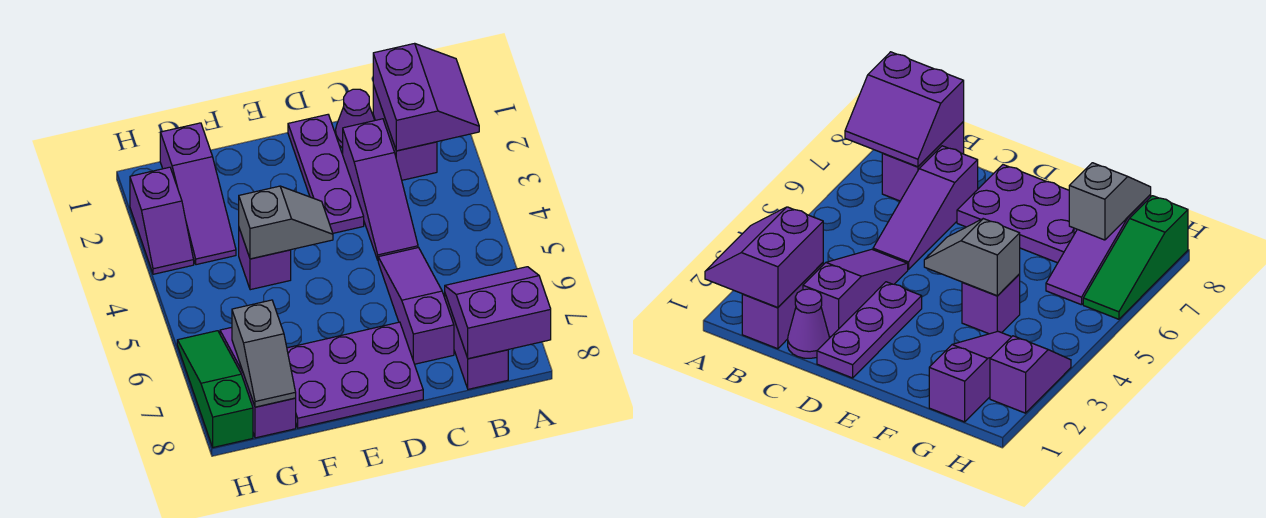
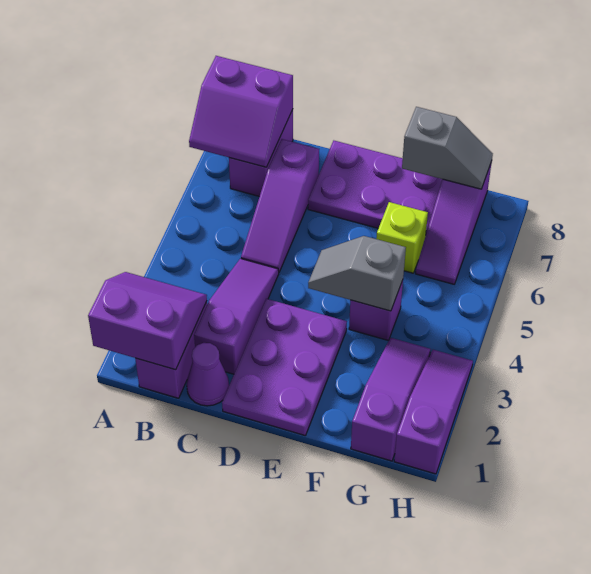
purple 2x2 slope [373,43,479,151] -> purple 2x2 slope turned to [88,272,207,370]
purple 1x3 plate [288,115,364,233] -> purple 2x3 plate [222,299,347,436]
none -> lime 1x1 brick [376,202,428,273]
grey 1x2 slope [232,300,296,407] -> grey 1x2 slope turned to [402,107,493,189]
purple 1x2 slope [130,167,194,274] -> purple 1x3 slope [394,350,473,474]
green 1x3 slope [177,331,253,447] -> none

